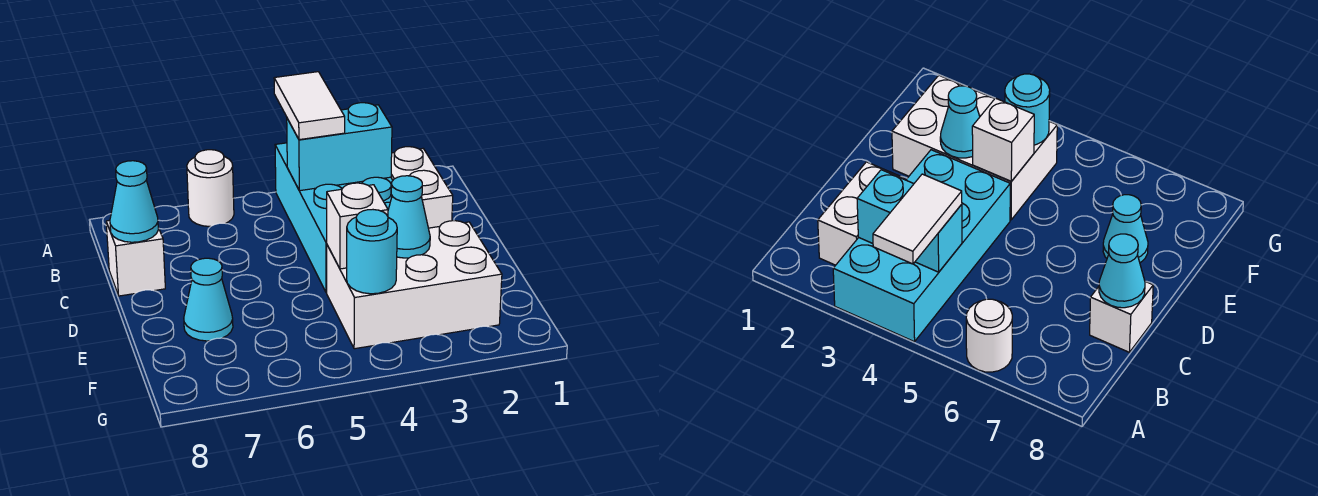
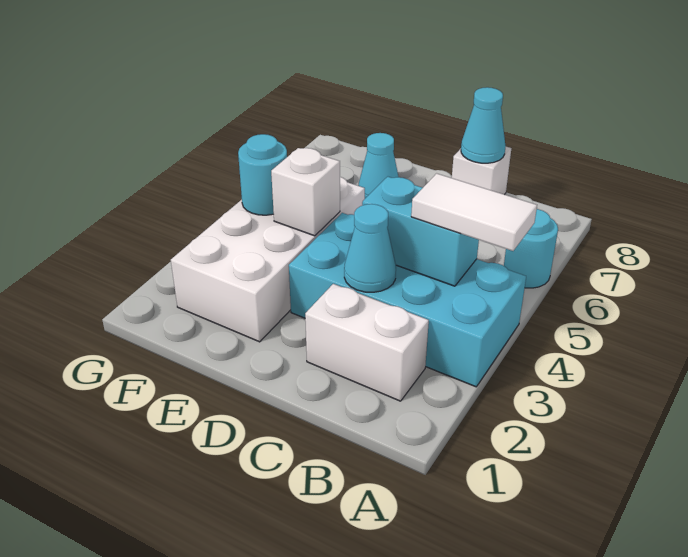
white 1x1 round brick [187,150,234,227] -> cyan 1x1 round brick [504,209,558,288]
cyan 1x2 brick [287,103,392,191] -> cyan 1x2 brick turned to [362,177,479,286]
white 2x3 brick [327,221,502,349] -> white 2x4 brick [171,177,365,342]
cyan 1x1 cone [388,176,430,258] -> cyan 1x1 cone moved to [344,204,396,292]

